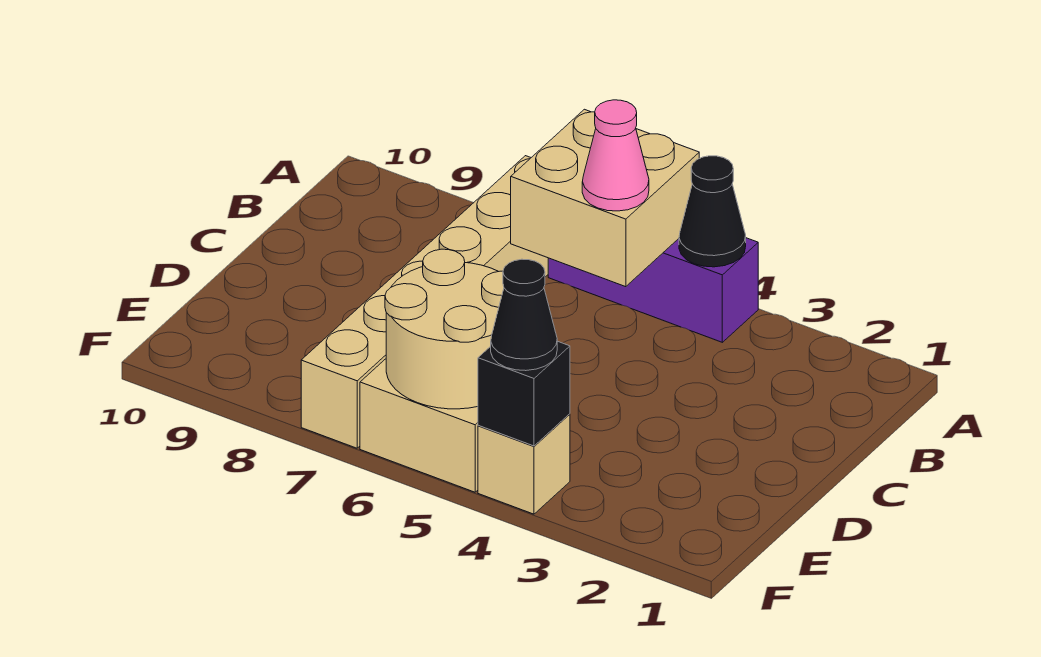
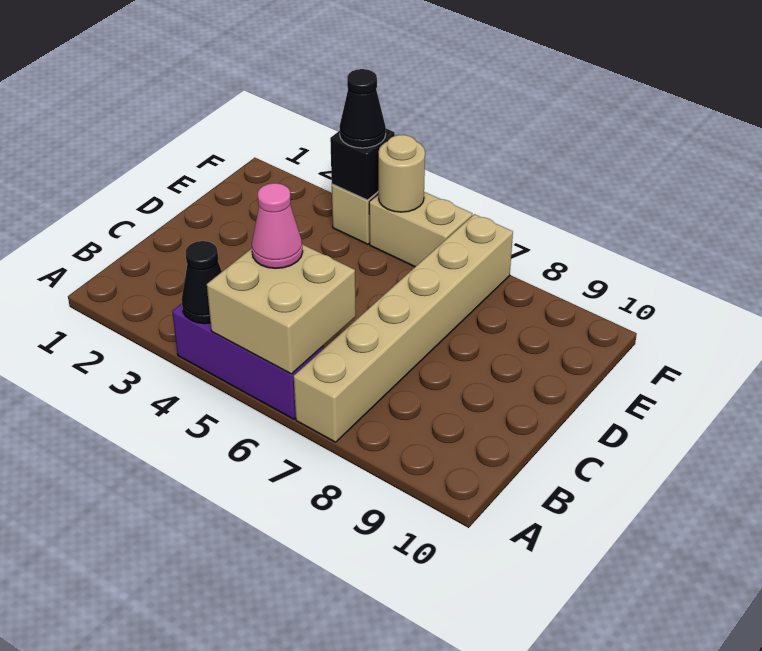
tan 2x2 round brick [385,249,504,409] -> tan 1x1 round brick [378,135,425,212]

